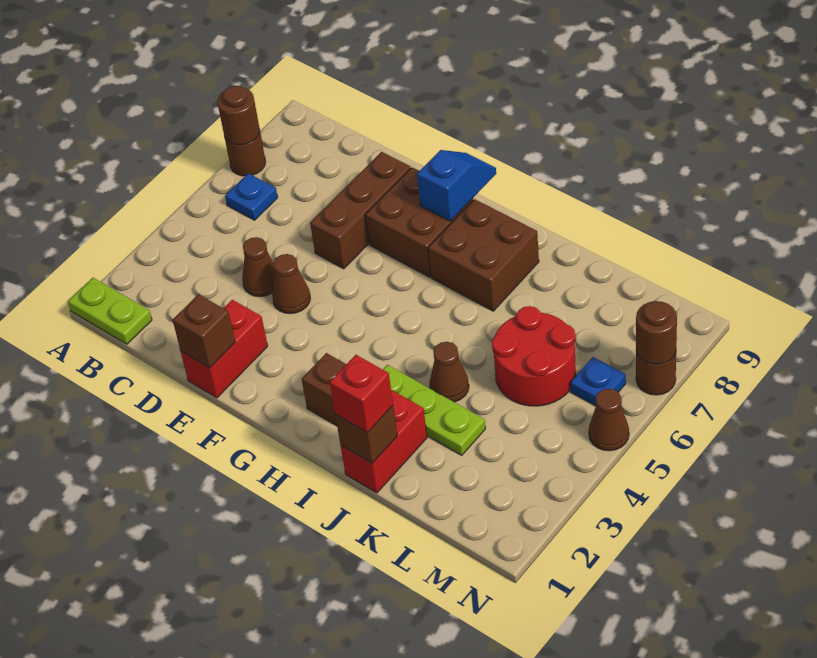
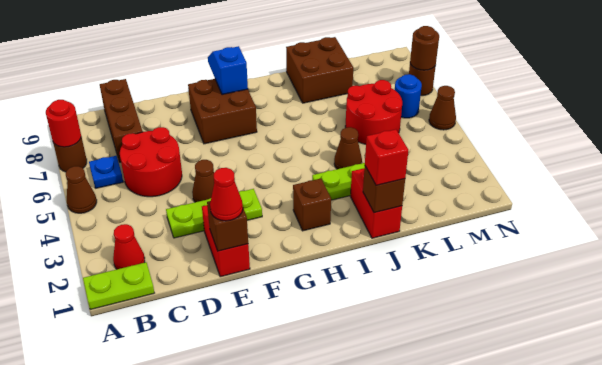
brown 1x1 round brick [217,86,260,145] -> red 1x1 round brick [46,100,81,147]
none -> red 1x1 cone [113,224,145,269]
none -> red 2x2 round brick [120,127,182,197]
none -> lime 1x3 plate [166,189,262,238]
brown 1x1 cone [242,237,275,297] -> brown 1x1 cone moved to [66,166,97,213]
none -> red 1x1 cone [210,168,243,221]
brown 1x3 brick [310,152,411,269] -> brown 1x3 brick moved to [100,79,143,162]
brown 2x2 brick [428,199,539,311] -> brown 2x2 brick moved to [286,37,353,103]
blue 1x1 plate [570,357,626,406] -> blue 1x1 round brick [395,74,422,118]

